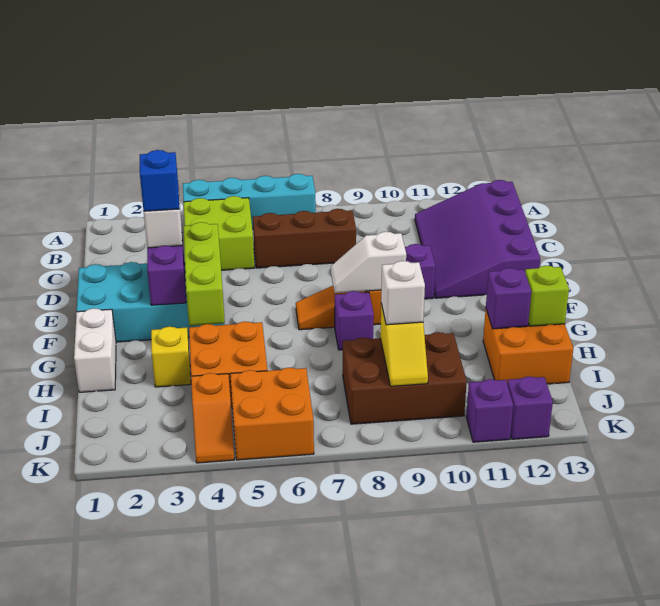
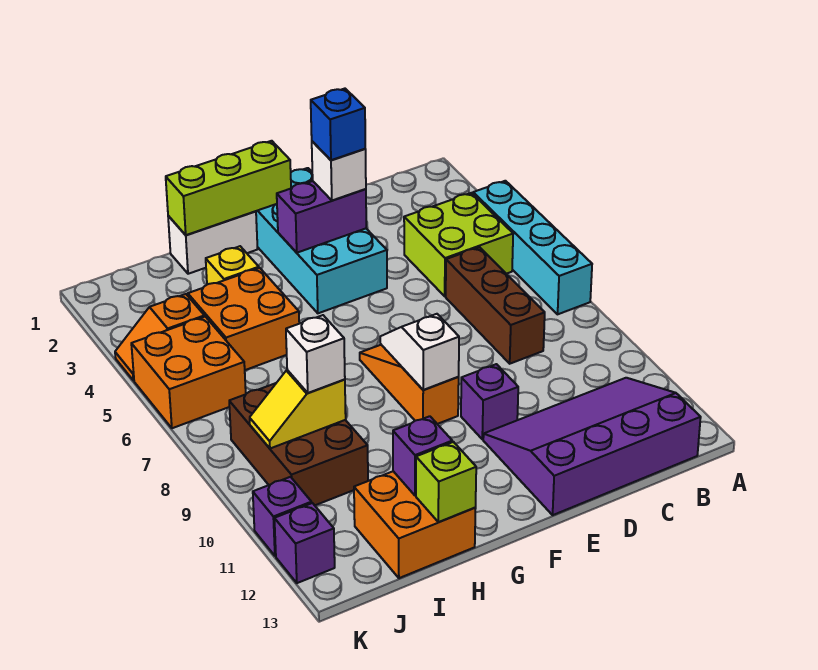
lime 1x3 brick [183,222,225,326] -> lime 1x3 brick moved to [166,141,291,235]
purple 1x1 brick [335,291,374,350] -> none

